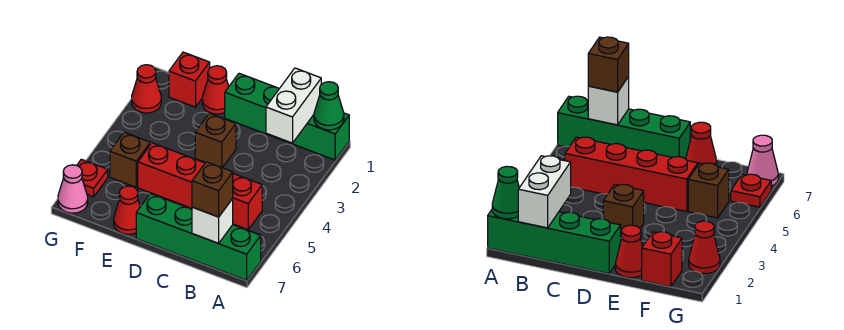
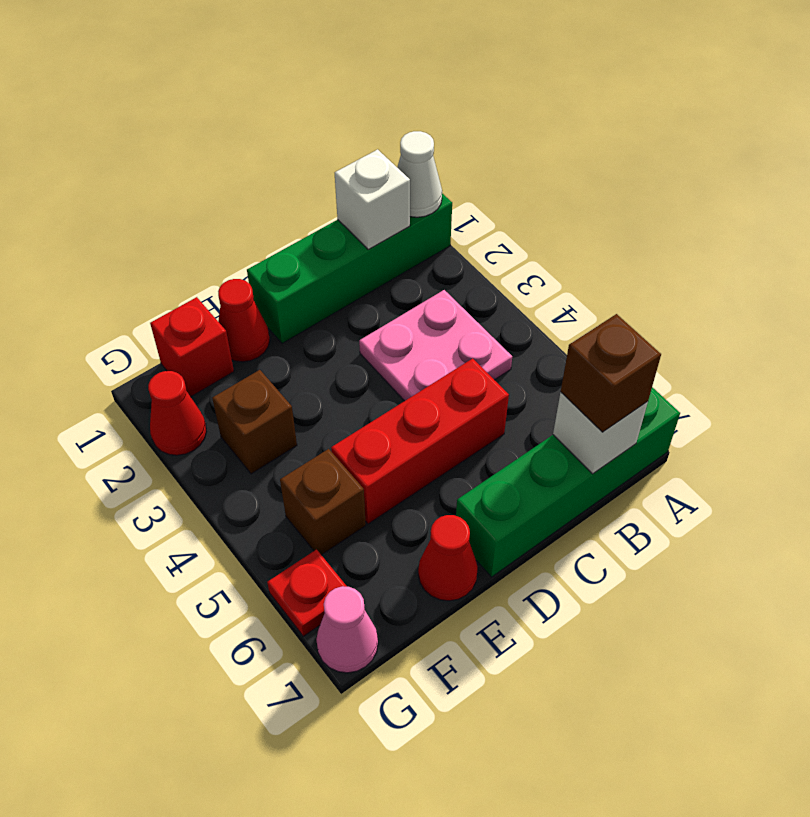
green 1x1 cone [314,82,344,130] -> white 1x1 cone [397,131,442,217]
white 1x2 brick [266,68,321,143] -> white 1x1 brick [335,149,410,249]
none -> pink 2x2 plate [359,290,512,401]
red 1x4 brick [138,143,262,230] -> red 1x3 brick [331,358,509,524]
brown 1x1 brick [195,113,236,168] -> brown 1x1 brick moved to [212,370,297,474]

